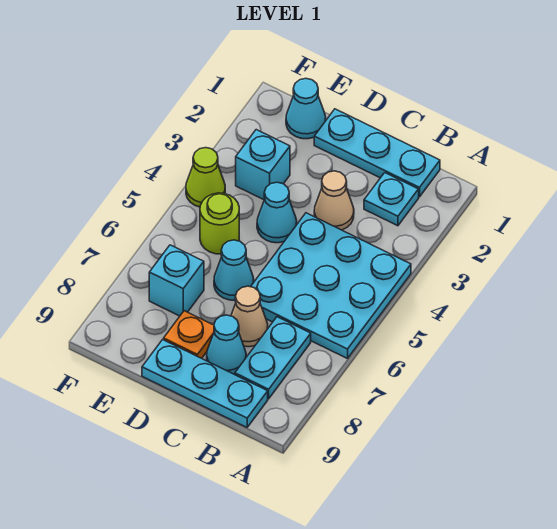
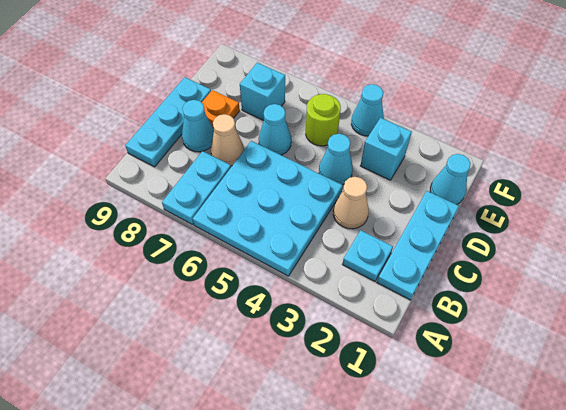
cyan 1x2 plate [235,317,311,399] -> cyan 1x2 plate turned to [162,151,231,225]
lime 1x1 cone [186,148,225,207] -> cyan 1x1 cone [351,84,384,136]

